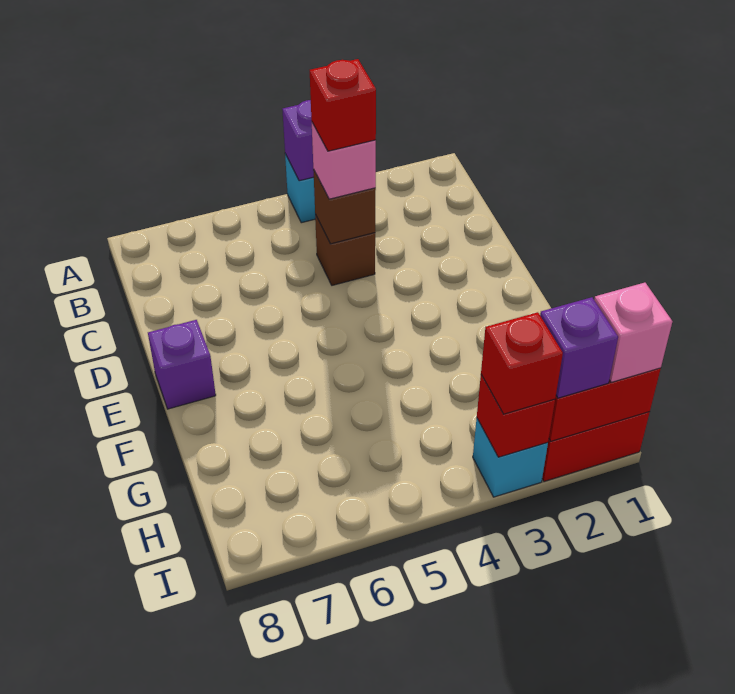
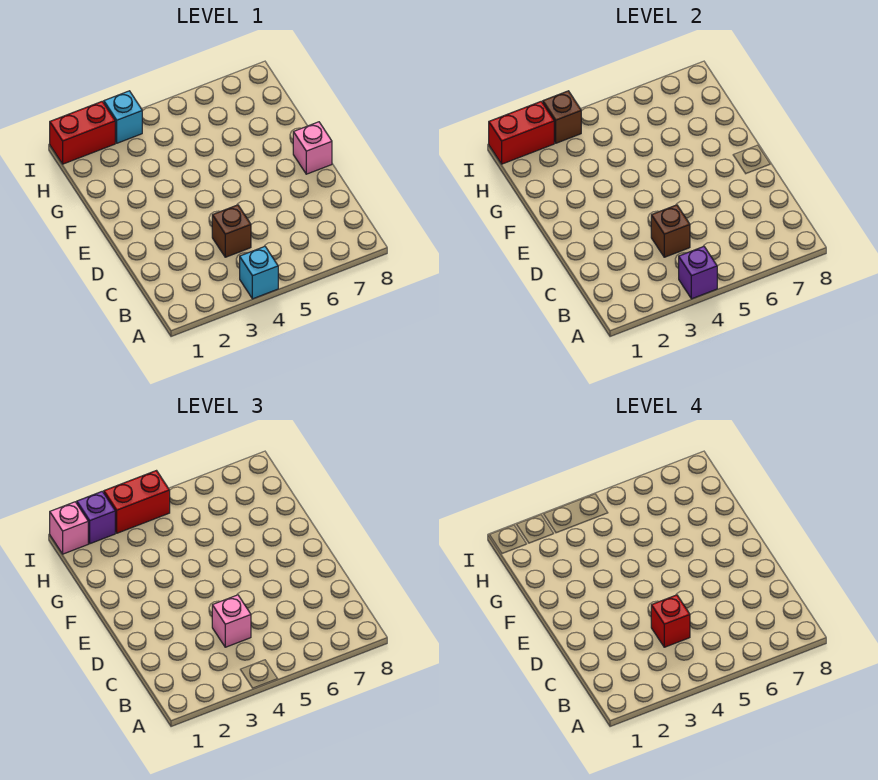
purple 1x1 brick [148,320,216,409] -> pink 1x1 brick [293,122,332,174]
red 1x1 brick [477,375,555,457] -> brown 1x1 brick [543,91,581,143]
red 1x1 brick [481,312,563,414] -> red 1x2 brick [104,471,170,533]

